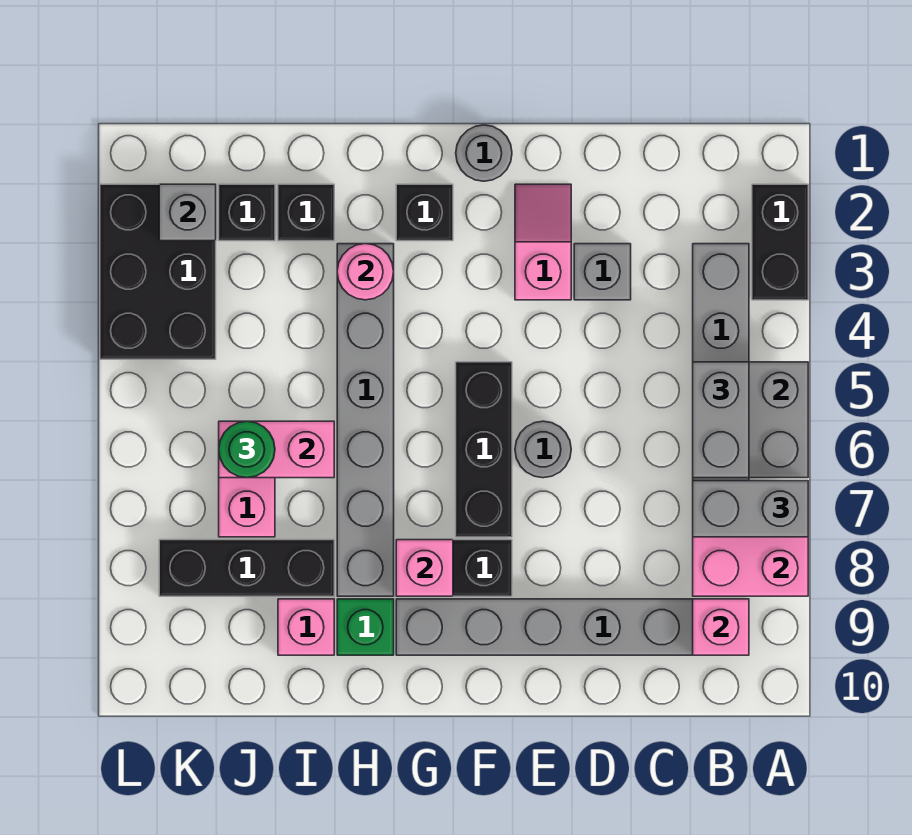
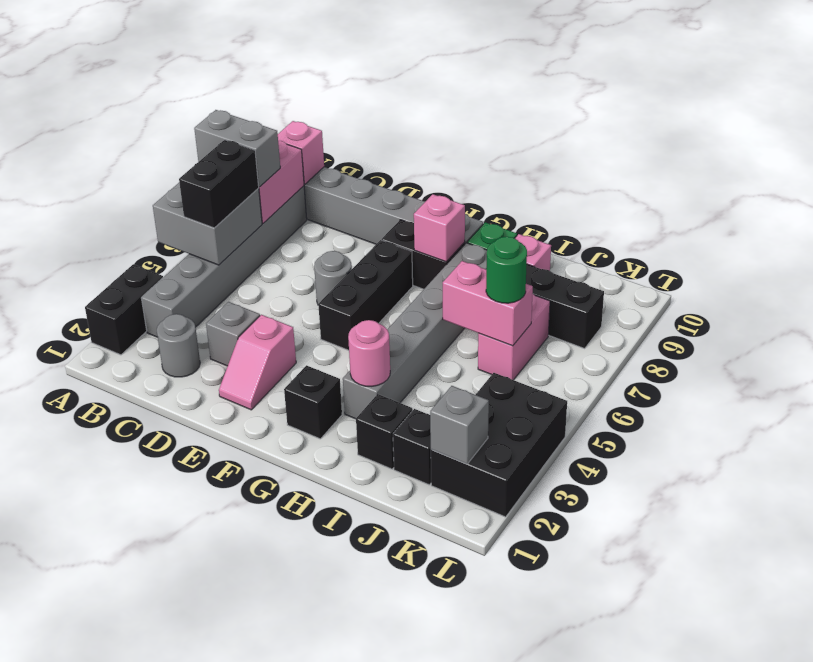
grey 1x2 brick [693,362,749,478] -> black 1x2 brick [179,140,259,228]
grey 1x1 round brick [456,125,512,181] -> grey 1x1 round brick moved to [157,314,200,377]

